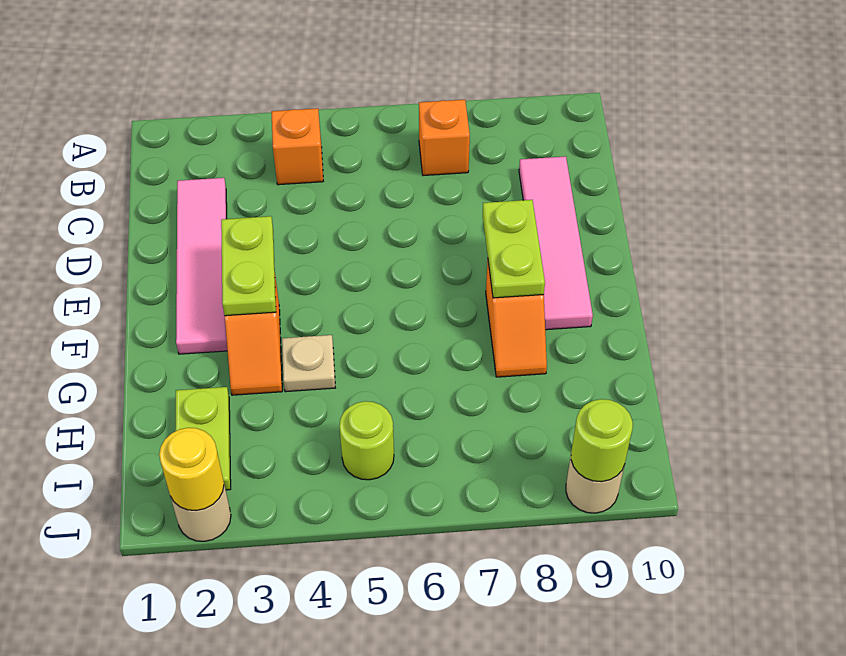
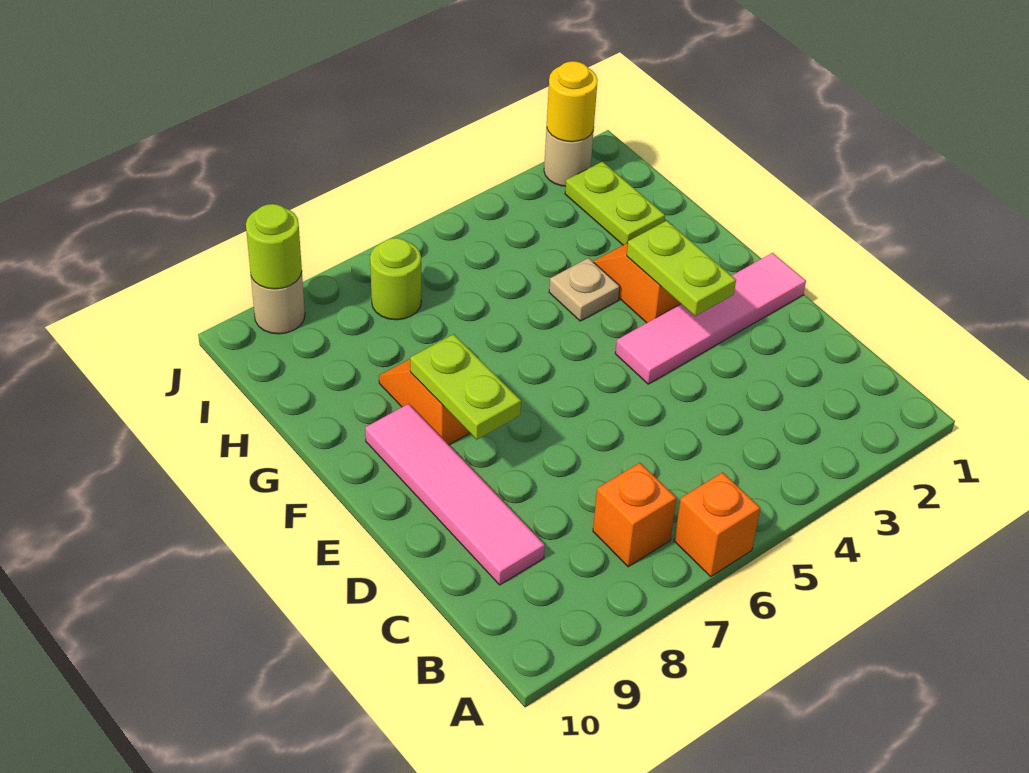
orange 1x1 brick [271,108,323,185] -> orange 1x1 brick moved to [674,472,760,576]
pink 1x4 tile [176,178,227,354] -> pink 1x4 tile turned to [615,253,806,384]
lime 1x1 round brick [339,401,394,480] -> lime 1x1 round brick moved to [370,238,421,320]

